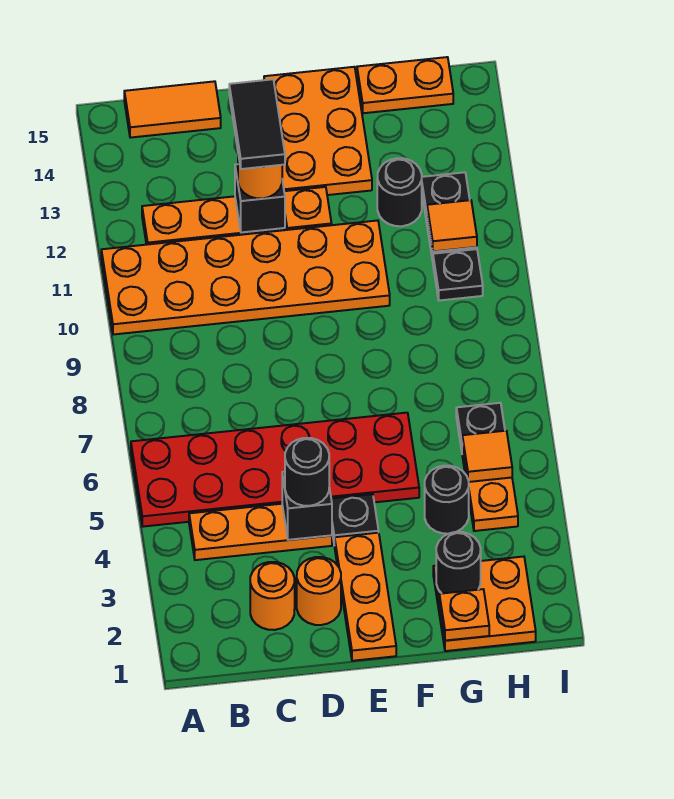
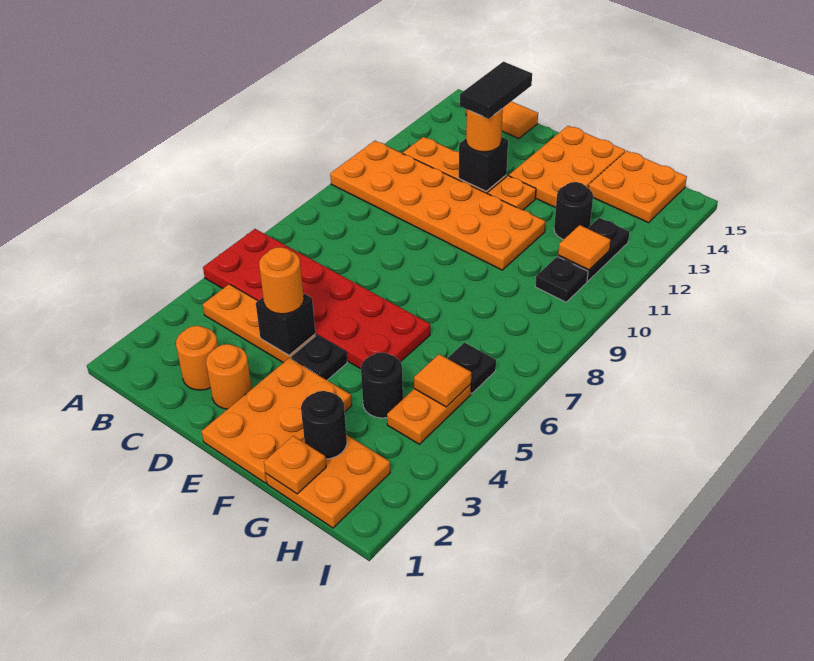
black 1x1 round brick [285,438,329,506] -> orange 1x1 round brick [259,247,304,314]
orange 1x3 plate [335,533,396,661] -> orange 2x3 plate [202,358,352,483]
orange 1x2 plate [357,57,453,113] -> orange 2x2 plate [589,151,687,223]

